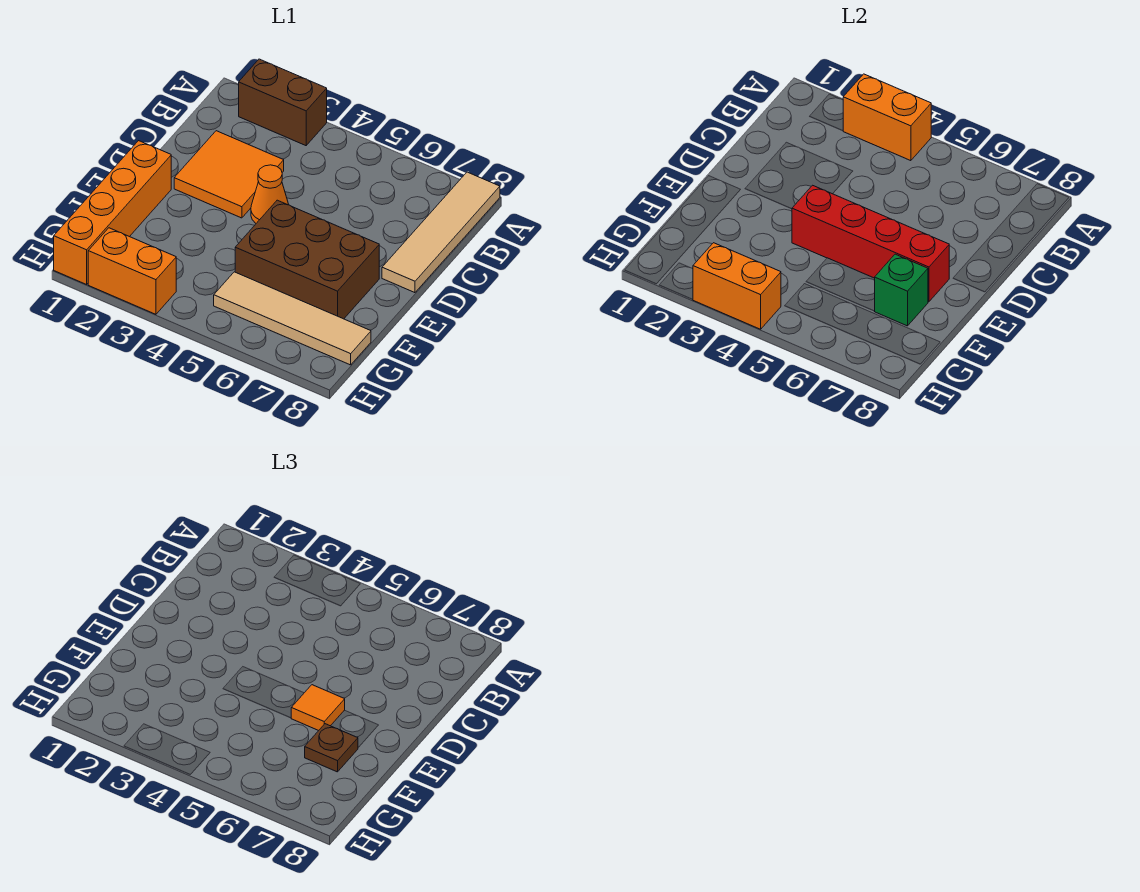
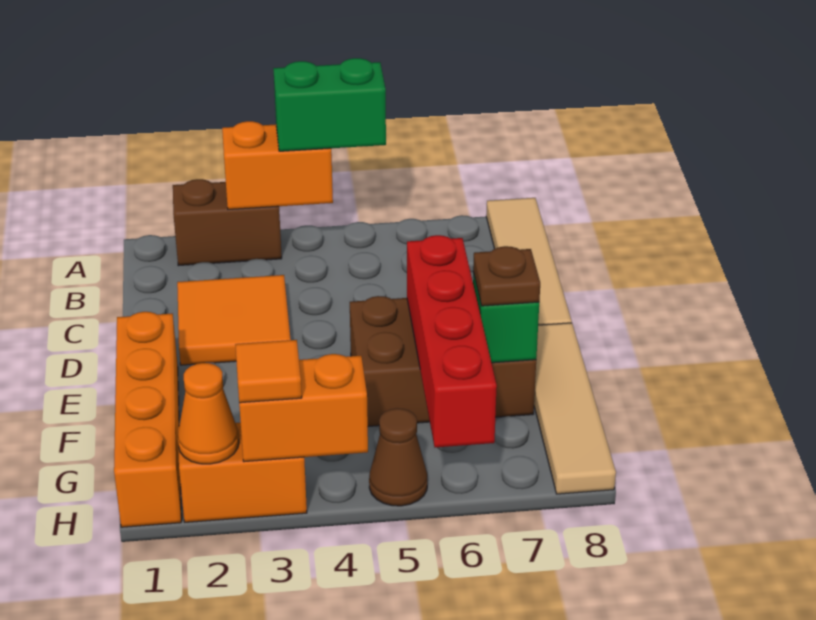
none -> green 1x2 brick [273,58,386,151]
orange 1x1 cone [251,165,289,223] -> orange 1x1 cone moved to [178,363,239,464]
red 1x4 brick [792,185,949,302] -> red 1x4 brick turned to [407,235,497,447]
orange 1x1 tile [291,685,345,731] -> orange 1x1 tile moved to [235,340,302,403]
tan 1x4 tile [214,272,371,365] -> tan 1x4 tile turned to [534,323,616,494]
none -> brown 1x1 cone [369,408,427,506]

